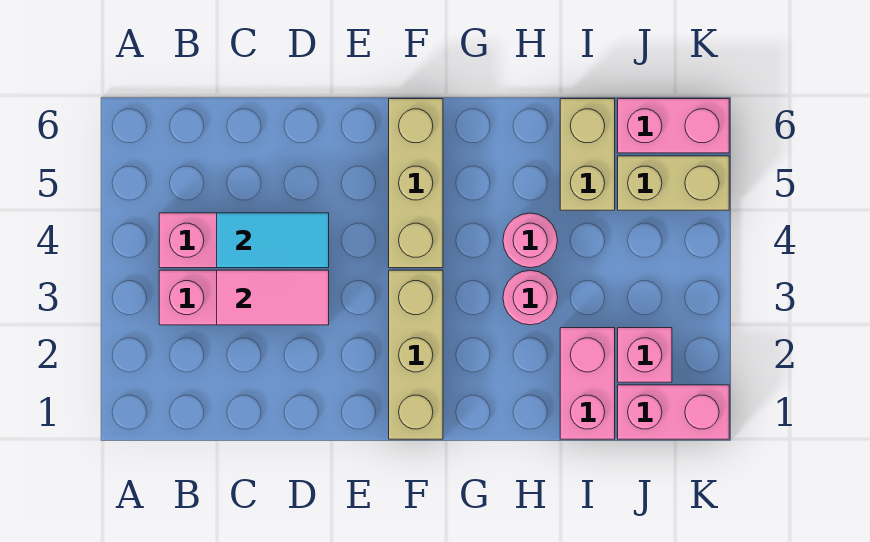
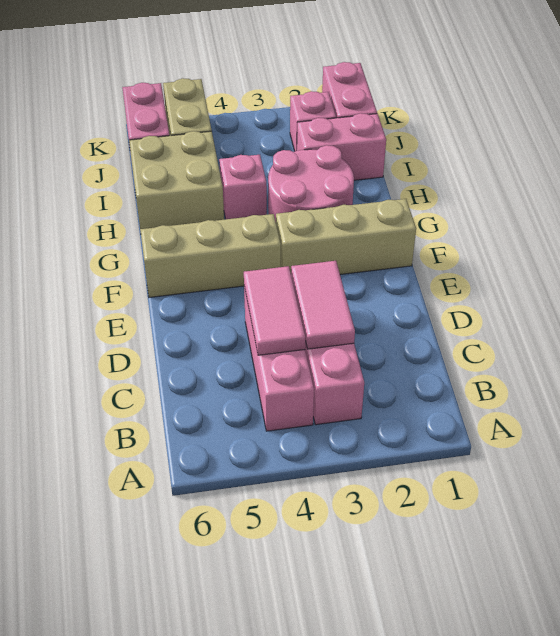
cyan 1x2 tile [217,213,329,268] -> pink 1x2 tile [244,266,305,355]
pink 1x1 round brick [503,270,558,325] -> pink 2x2 round brick [268,145,354,221]
pink 1x1 round brick [503,213,558,268] -> pink 1x1 brick [219,155,267,219]
tan 1x2 brick [560,99,615,210] -> tan 2x2 brick [129,131,224,232]

